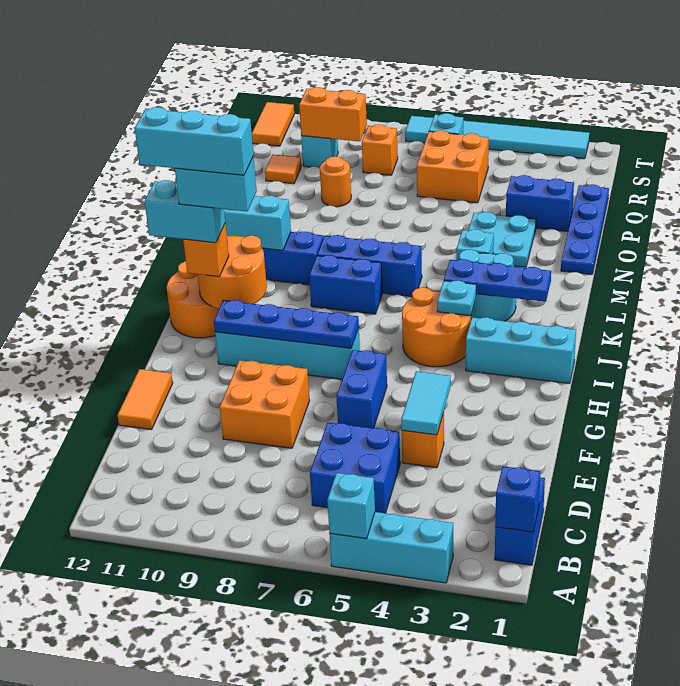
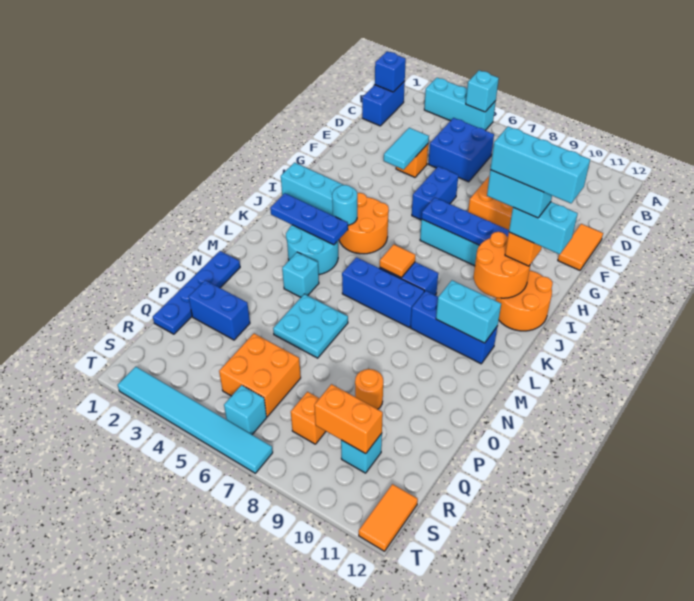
cyan 1x1 plate [437,280,476,316] -> cyan 1x1 round brick [332,185,357,225]
cyan 2x2 plate [468,212,536,267] -> cyan 2x2 plate moved to [273,294,348,358]
orange 1x1 tile [265,155,301,184] -> orange 1x1 tile moved to [380,244,415,277]

